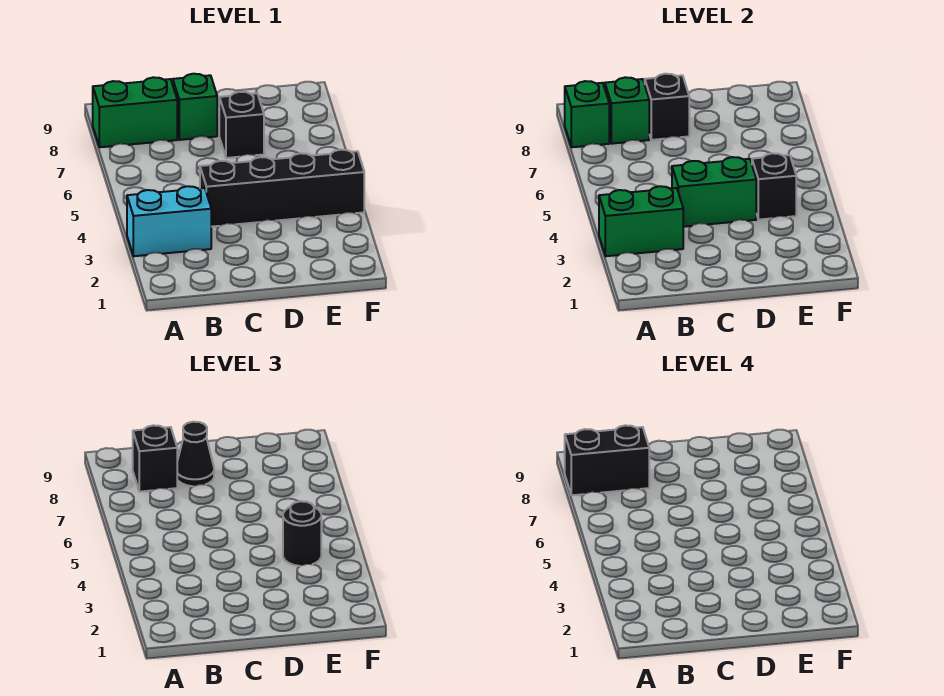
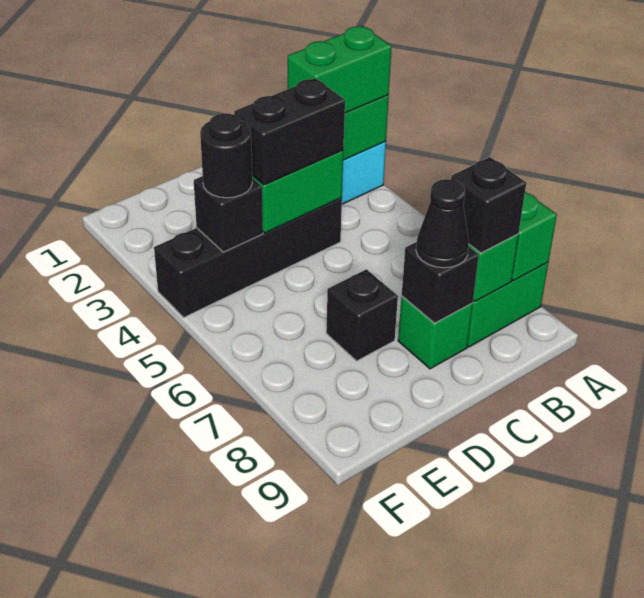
none -> green 1x2 brick [288,26,392,113]
black 1x2 brick [565,425,649,495] -> black 1x2 brick moved to [234,78,345,185]

